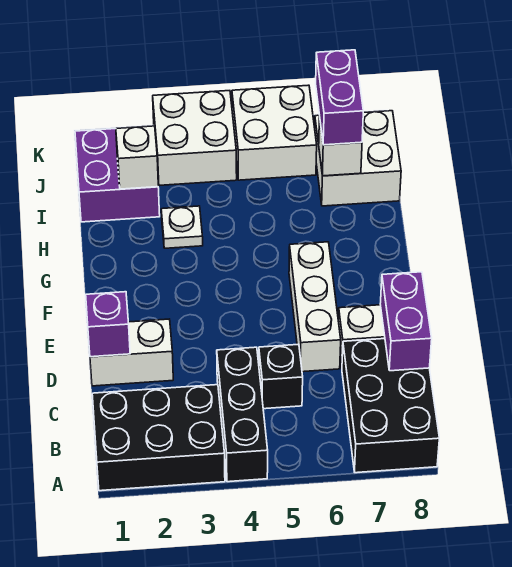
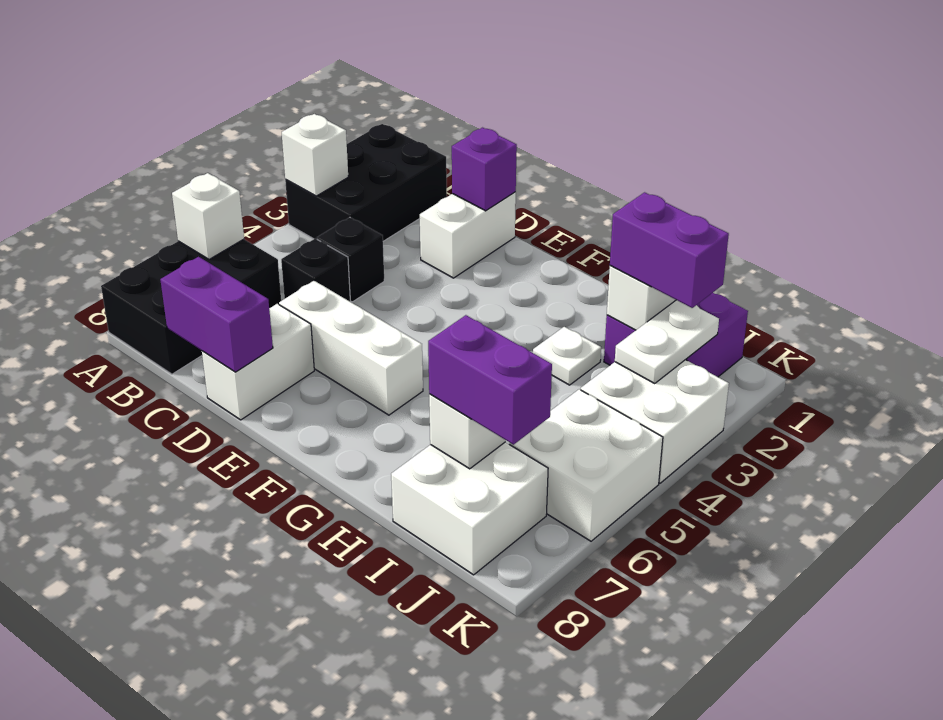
none -> white 1x1 brick [282,114,348,196]
black 1x3 brick [217,347,268,482] -> black 1x1 brick [317,217,384,302]
none -> white 1x1 brick [172,173,244,259]
black 2x3 brick [342,339,439,473] -> black 2x3 brick turned to [101,239,281,374]
none -> purple 1x2 brick [610,192,729,308]
none -> white 1x2 plate [615,300,719,383]

